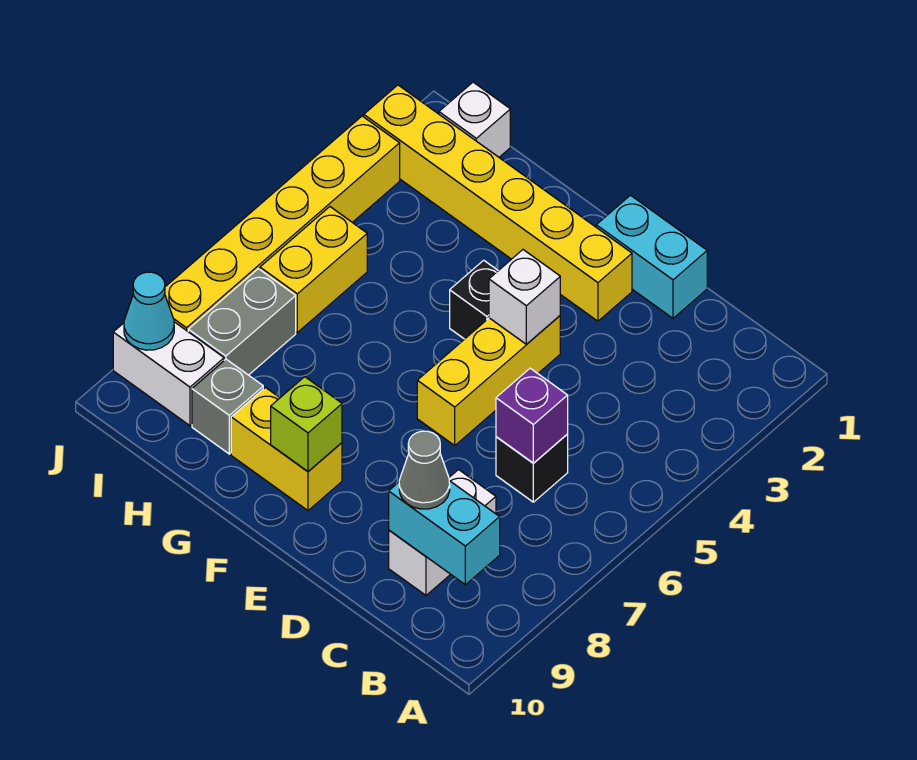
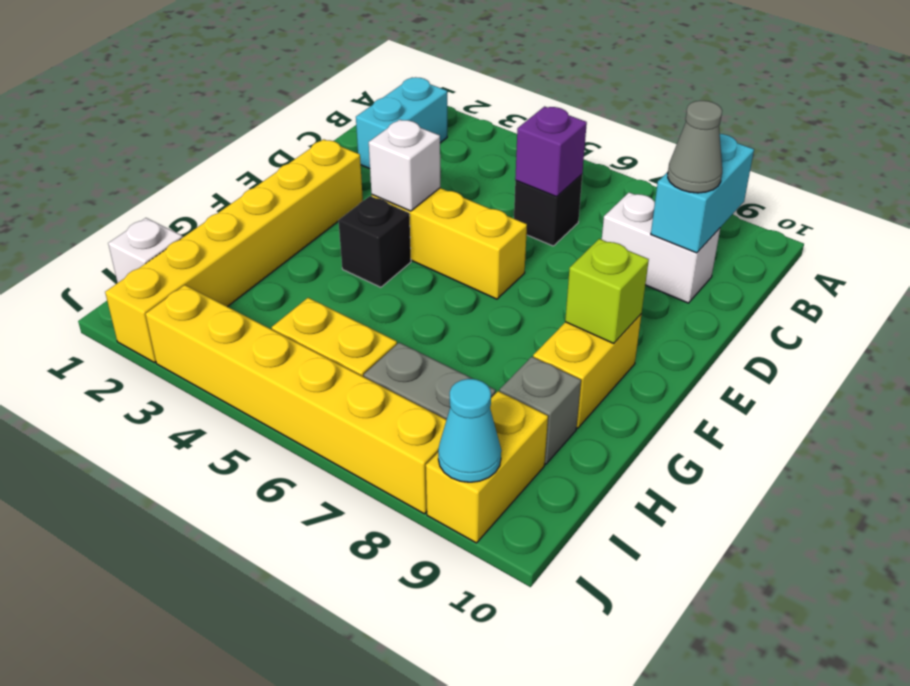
cyan 1x2 brick [596,195,707,318] -> cyan 1x2 brick moved to [356,77,447,169]
white 1x2 brick [113,322,224,426] -> yellow 1x2 brick [426,391,548,543]

